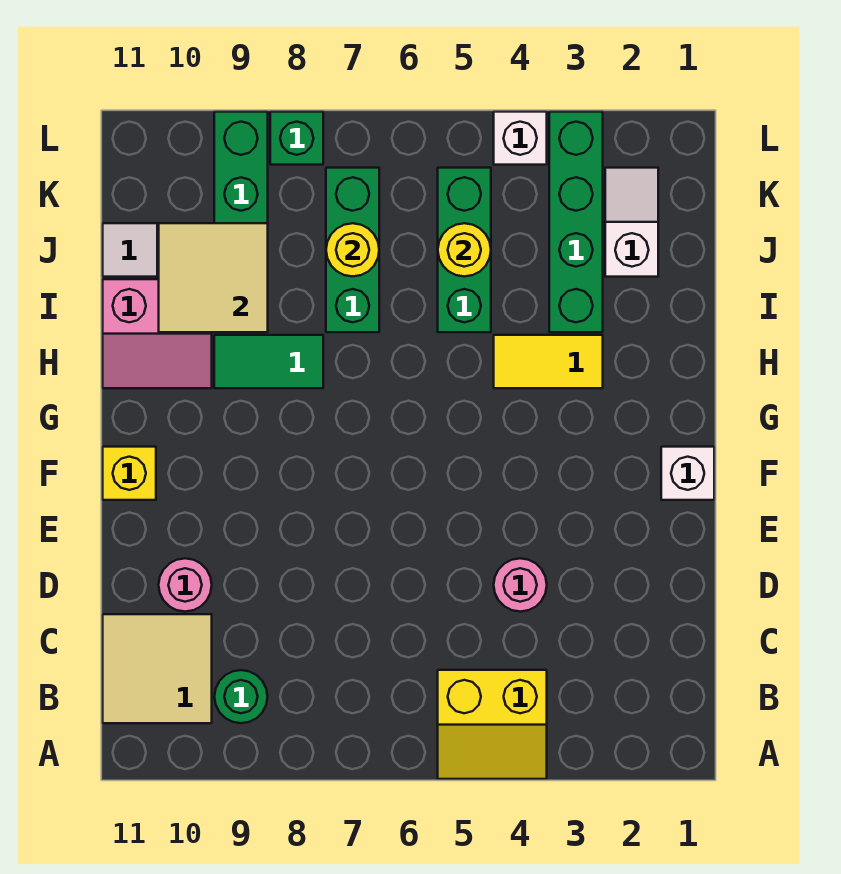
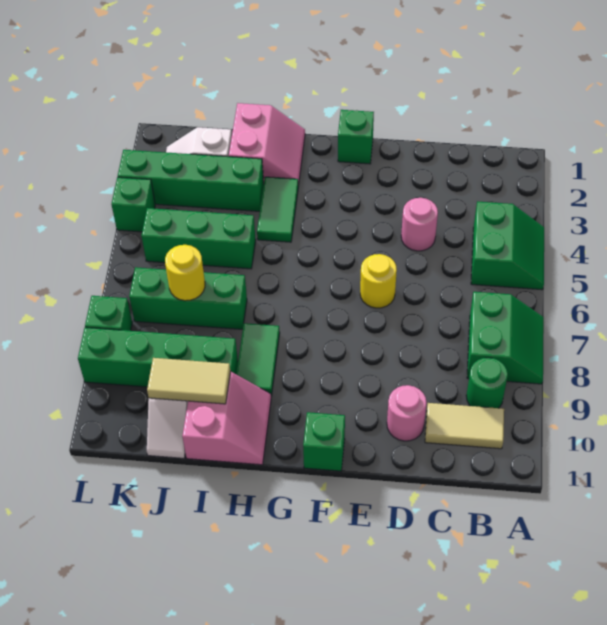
yellow 2x2 slope [438,670,547,779] -> green 2x2 slope [471,201,544,290]
none -> green 2x2 slope [467,292,544,384]
tan 2x2 tile [103,614,212,723] -> tan 1x2 tile [425,403,504,449]
white 1x1 brick [661,447,714,500] -> green 1x1 brick [338,110,374,164]
yellow 1x1 brick [103,447,156,500] -> green 1x1 brick [303,412,345,471]
none -> pink 2x2 slope [229,103,305,185]
yellow 1x2 tile [494,335,603,388] -> green 1x2 tile [257,177,298,242]
tan 2x2 tile [159,223,268,332] -> tan 1x2 tile [147,358,231,404]
yellow 1x1 round brick [438,223,491,276] -> yellow 1x1 round brick moved to [360,254,397,308]
white 1x1 brick [494,112,547,165] -> green 1x1 brick [112,177,155,232]

